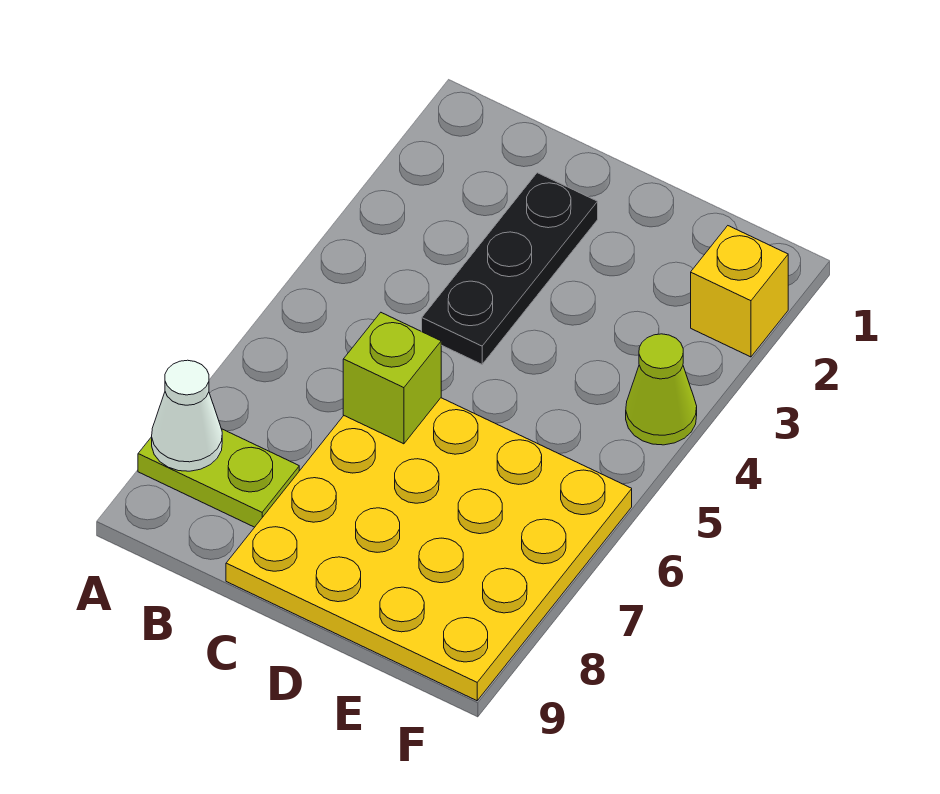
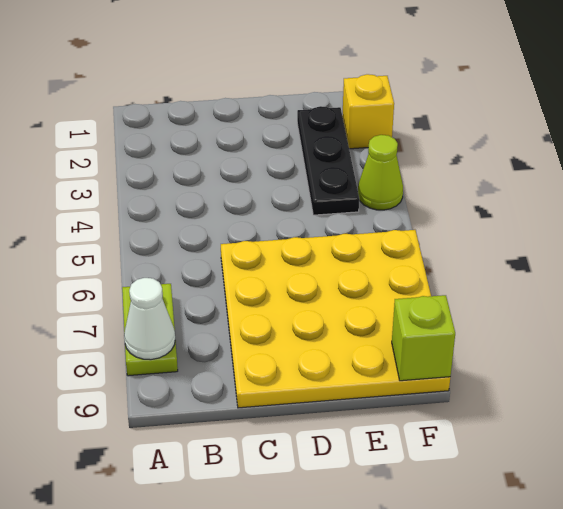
lime 1x2 plate [138,429,299,527] -> lime 1x2 plate turned to [122,284,178,376]
black 1x3 plate [422,173,598,364] -> black 1x3 plate moved to [297,106,359,215]
lime 1x1 brick [343,313,441,444] -> lime 1x1 brick moved to [392,295,455,381]

